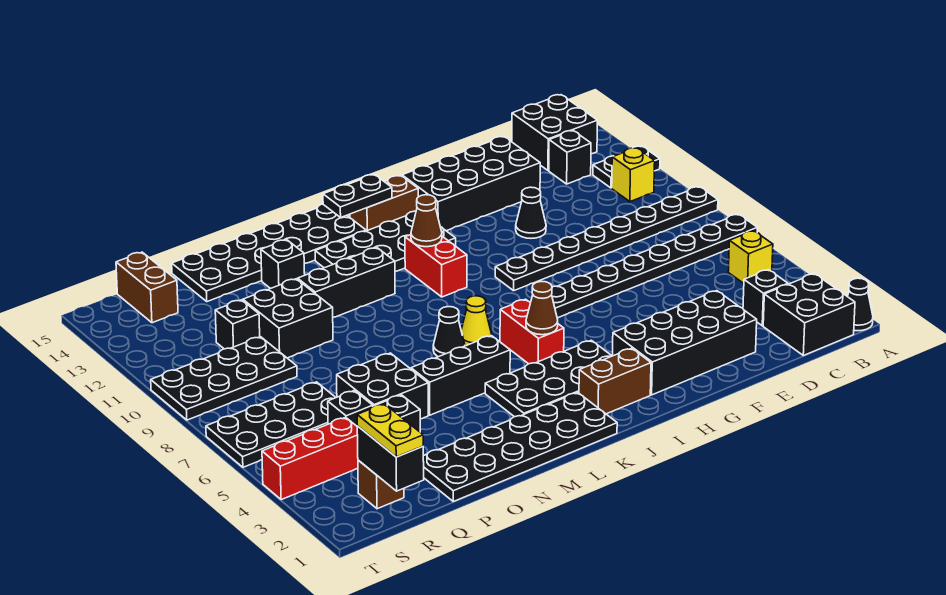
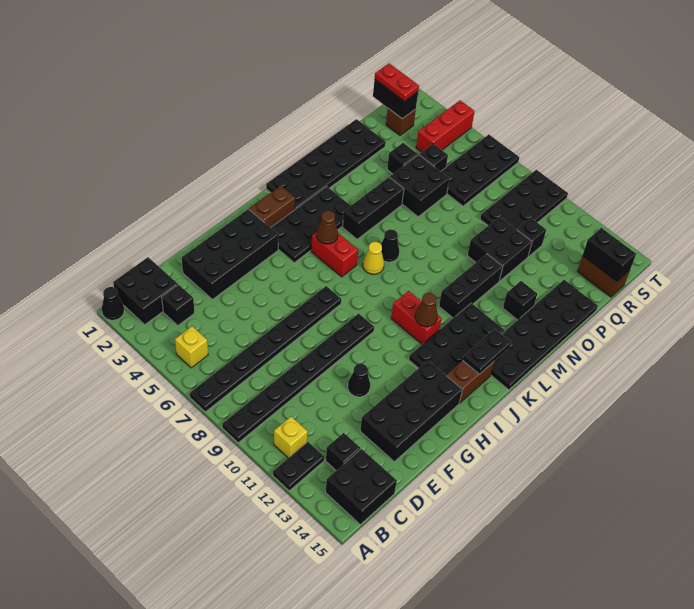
yellow 1x2 plate [357,404,423,457] -> red 1x2 plate [375,63,419,101]
none -> black 1x2 brick [582,228,636,282]

